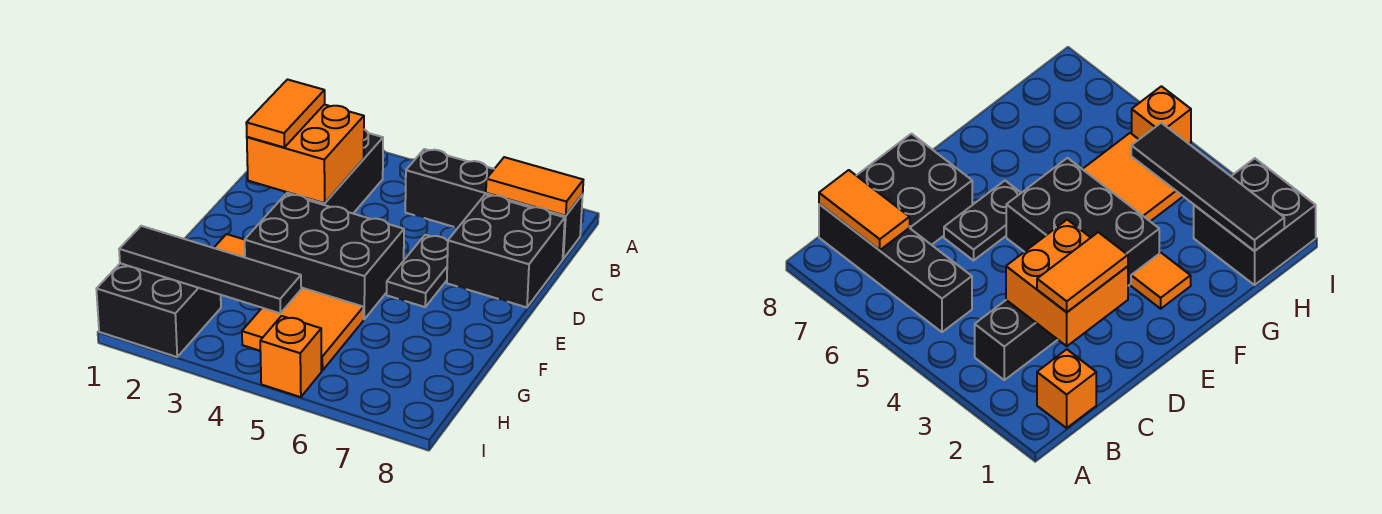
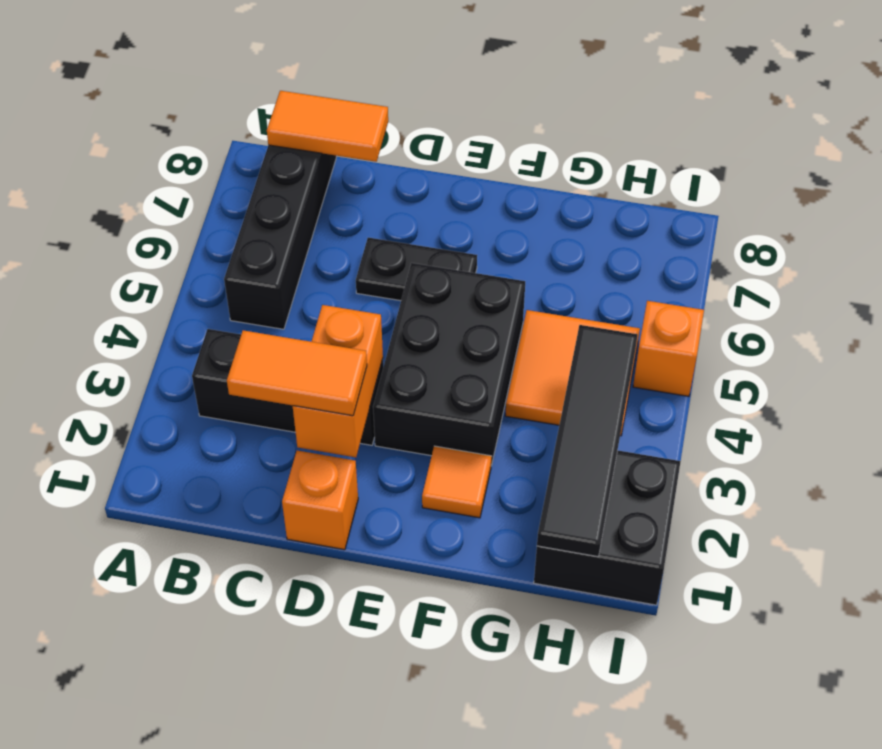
orange 1x1 brick [1037,349,1096,428] -> orange 1x1 brick moved to [282,451,358,550]
orange 1x2 tile [486,157,583,216] -> orange 1x2 tile turned to [267,91,388,162]
orange 2x2 brick [247,105,364,203] -> orange 1x2 brick [293,305,383,457]
black 2x2 brick [447,194,565,307] -> none

